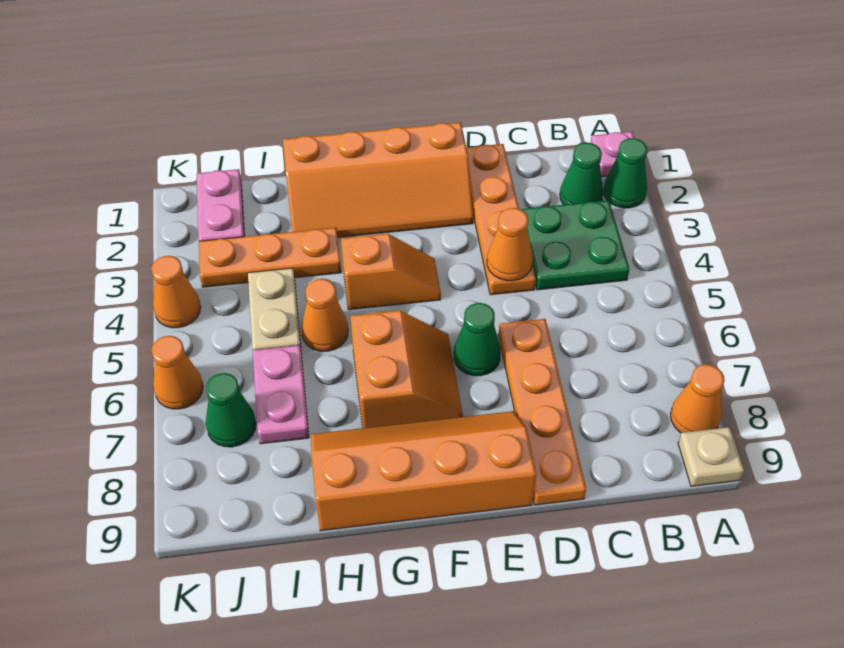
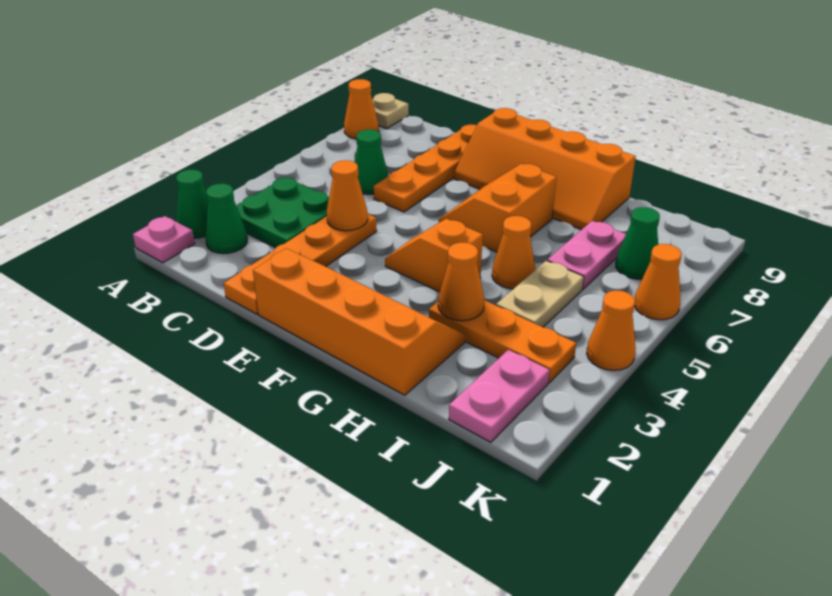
green 1x1 cone [454,303,501,376] -> green 1x1 cone moved to [354,129,388,194]
none -> orange 1x1 cone [438,243,484,321]

